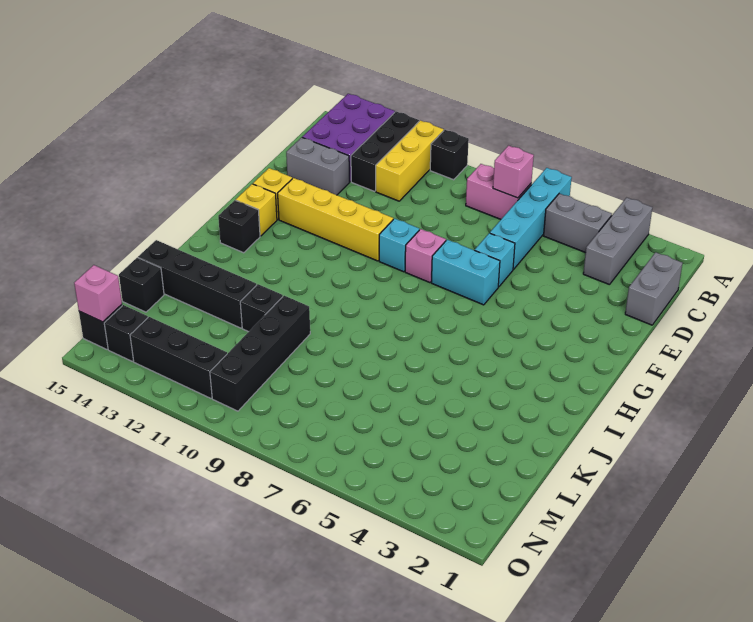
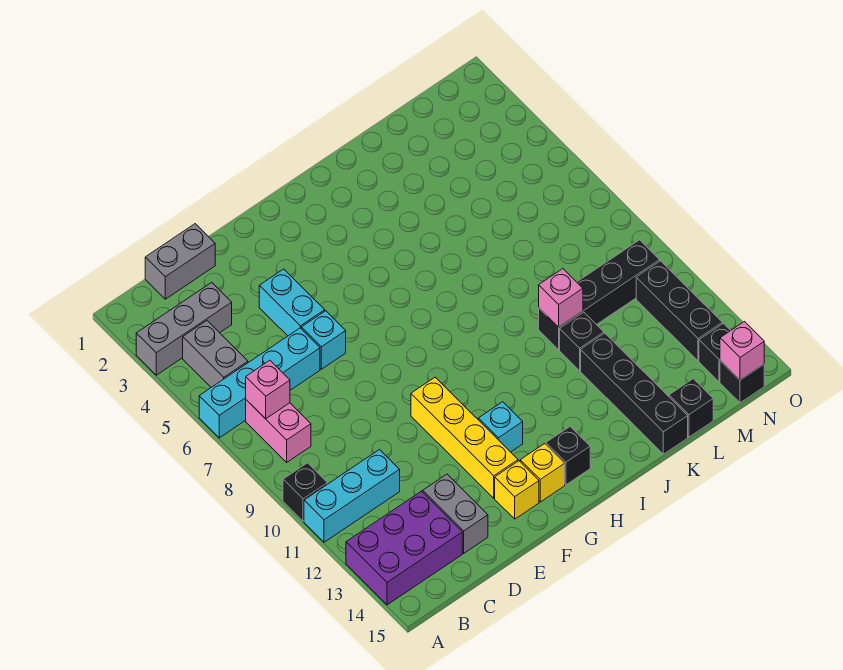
yellow 1x3 brick [376,120,444,201] -> cyan 1x3 brick [304,450,400,542]
black 1x3 brick [351,112,419,191] -> none
cyan 1x2 brick [431,240,500,305] -> cyan 1x2 brick moved to [259,269,325,336]
pink 1x1 brick [405,229,446,283] -> pink 1x1 brick moved to [539,269,583,327]
cyan 1x1 brick [379,218,419,272] -> cyan 1x1 brick moved to [478,402,523,452]

